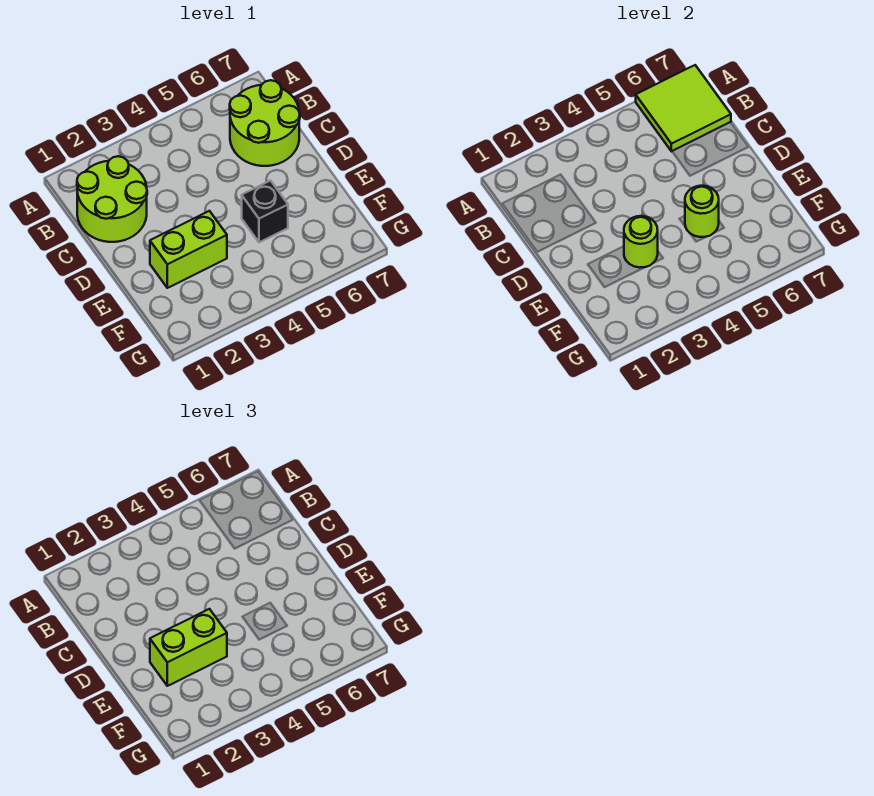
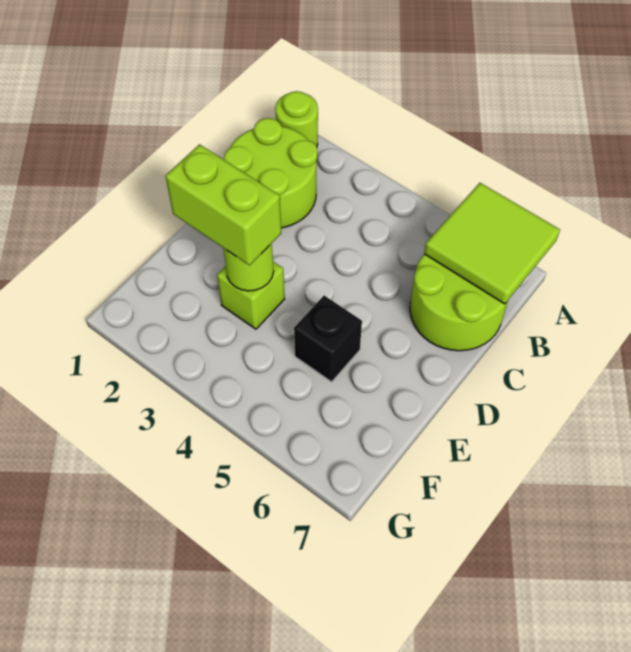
lime 1x2 brick [150,211,227,288] -> lime 1x1 brick [217,262,285,329]
lime 1x1 round brick [685,186,719,237] -> lime 1x1 round brick moved to [275,91,318,147]

